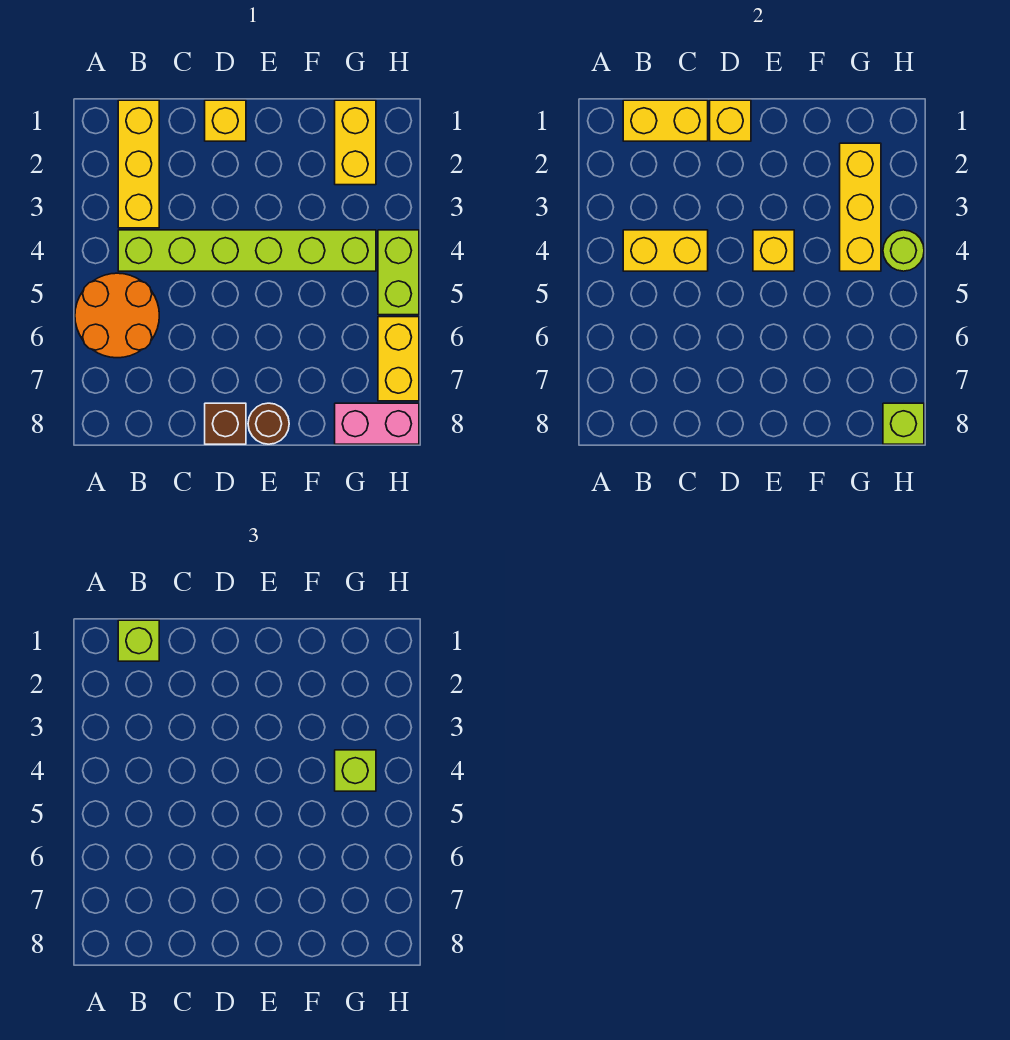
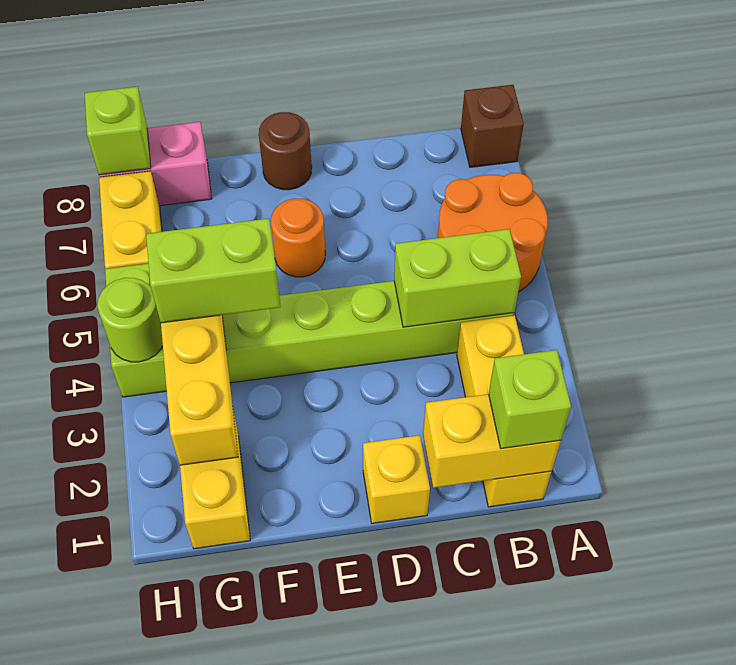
yellow 1x2 brick [623,230,708,271] -> lime 1x2 brick [394,229,521,327]
yellow 1x1 brick [710,100,751,141] -> none
brown 1x1 brick [205,403,246,444] -> brown 1x1 brick moved to [461,85,524,167]
yellow 1x1 brick [753,230,794,271] -> none
none -> orange 1x1 round brick [271,199,325,277]
lime 1x1 brick [335,750,376,791] -> lime 1x2 brick [146,219,280,323]

